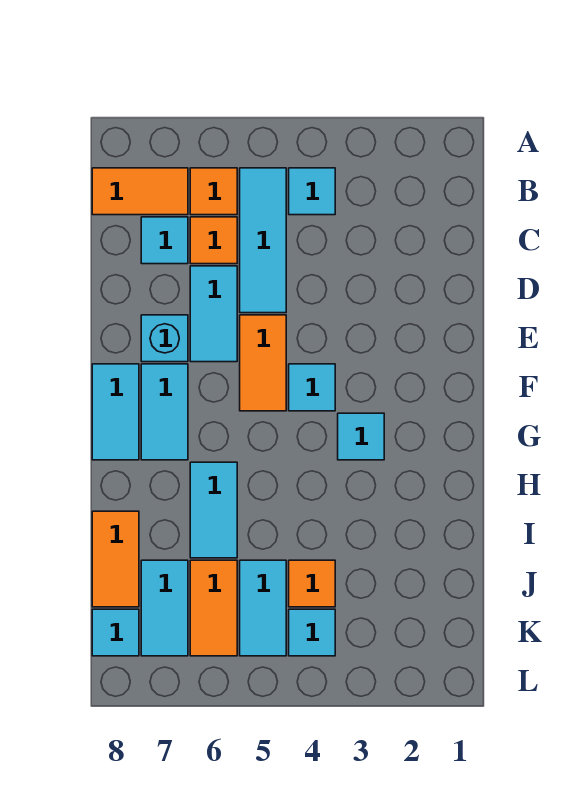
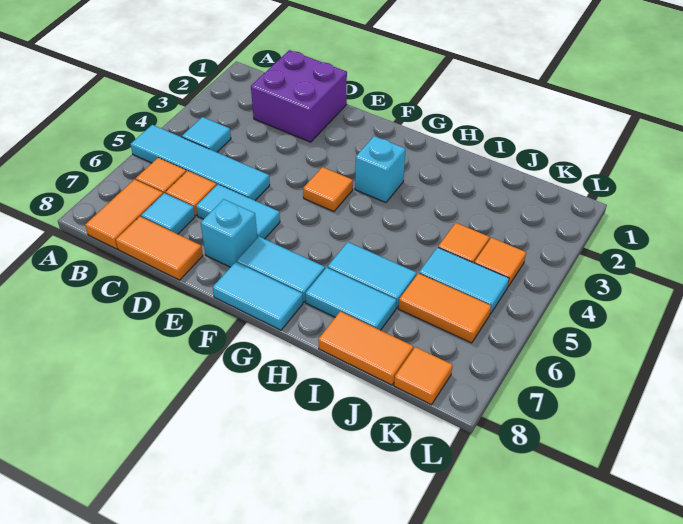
cyan 1x3 tile [240,168,286,313] -> cyan 1x4 tile [131,125,270,201]
none -> purple 2x2 brick [251,50,347,142]
orange 1x2 tile [240,315,286,411] -> orange 1x2 tile moved to [116,217,203,280]
cyan 1x1 tile [289,364,335,411] -> orange 1x1 tile [303,167,353,212]
cyan 1x1 tile [338,413,384,460] -> cyan 1x1 brick [355,136,406,203]
cyan 1x2 tile [141,560,188,656] -> cyan 1x2 tile moved to [305,268,396,330]
cyan 1x1 tile [289,609,335,656] -> orange 1x1 tile [474,238,526,286]
cyan 1x1 tile [92,609,139,656] -> orange 1x1 tile [394,347,453,405]

